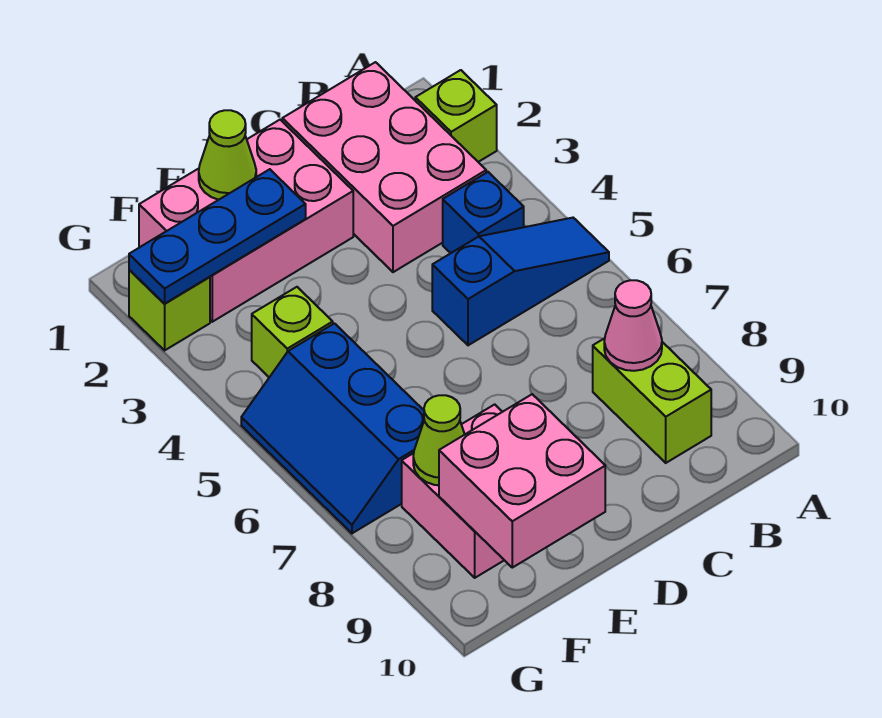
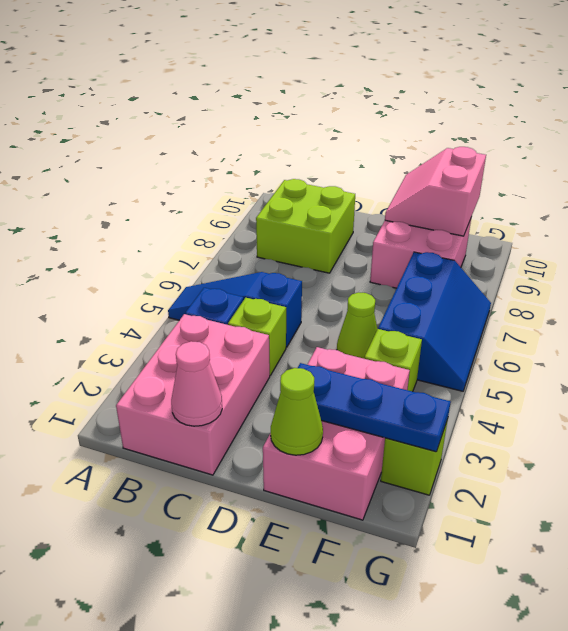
lime 1x1 brick [415,70,497,162] -> lime 1x1 brick moved to [228,298,286,375]
lime 1x2 brick [593,338,711,463] -> lime 2x2 brick [256,179,355,273]
pink 1x1 cone [604,280,662,371] -> pink 1x1 cone moved to [171,341,222,426]
pink 2x3 brick [139,120,353,322] -> pink 2x3 brick turned to [263,347,410,520]
pink 2x2 brick [439,394,605,568] -> pink 2x2 slope [385,147,486,236]
lime 1x1 cone [413,395,465,485] -> lime 1x1 cone moved to [337,292,377,359]

